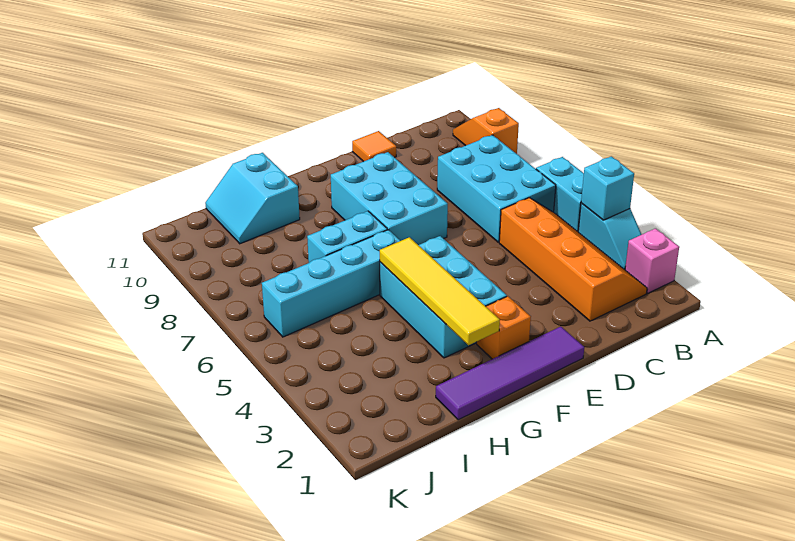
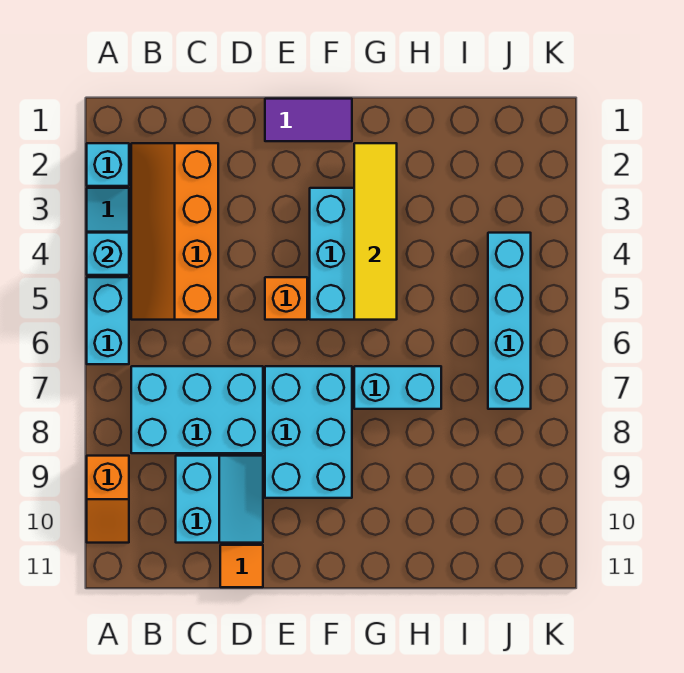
pink 1x1 brick [625,228,679,293] -> cyan 1x1 brick [87,143,129,186]
cyan 2x3 brick [437,135,556,242] -> cyan 2x3 brick turned to [131,366,263,453]
purple 1x4 tile [436,327,584,420] -> purple 1x2 tile [265,99,352,141]
orange 1x1 brick [477,296,531,359] -> orange 1x1 brick moved to [265,277,307,320]
cyan 1x4 brick [262,230,400,337] -> cyan 1x4 brick turned to [488,233,531,409]
cyan 2x2 slope [205,153,300,244] -> cyan 2x2 slope moved to [176,456,263,543]

